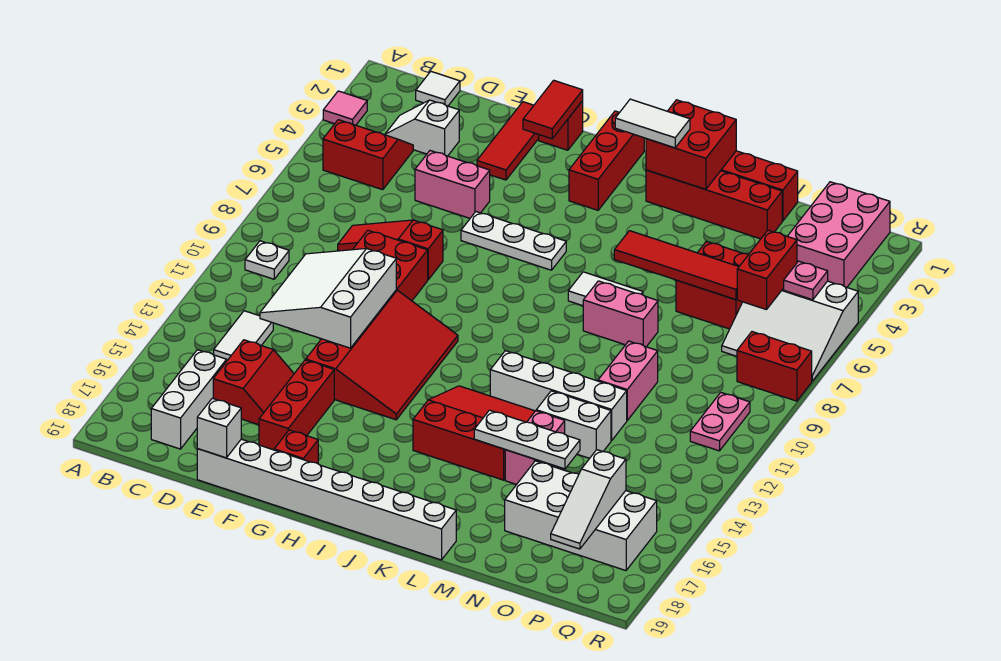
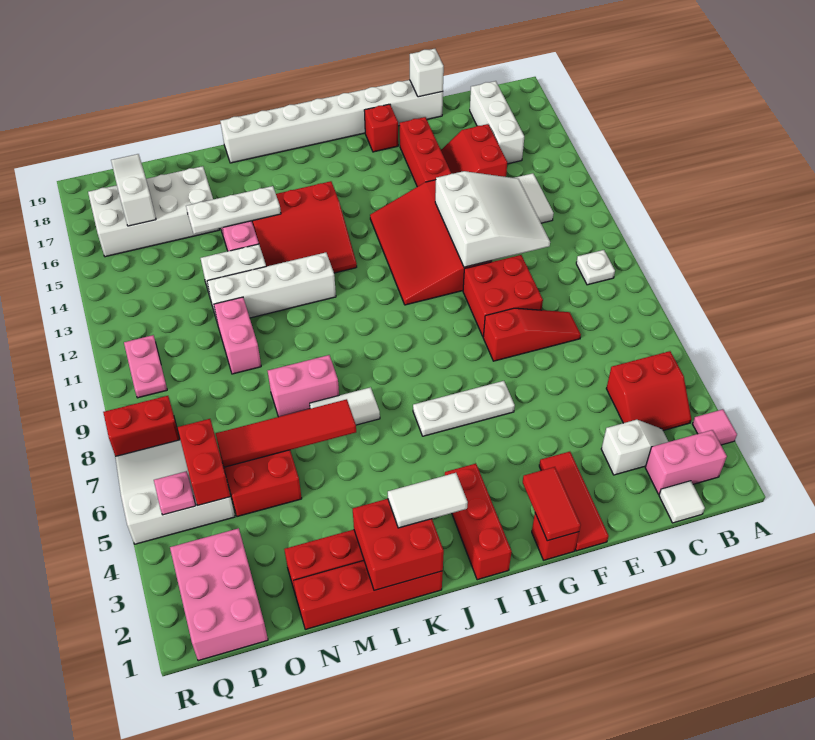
pink 1x2 brick [415,151,490,218] -> pink 1x2 brick moved to [645,430,727,494]

